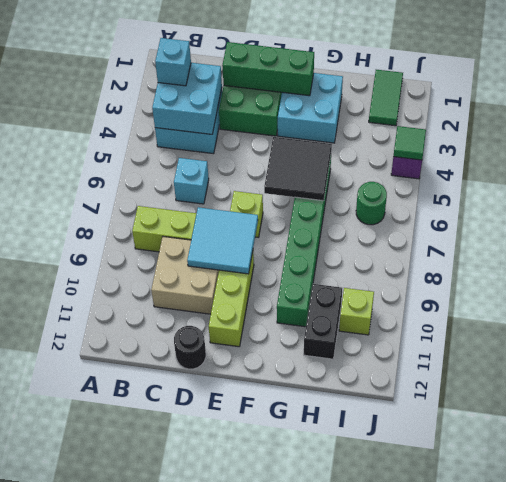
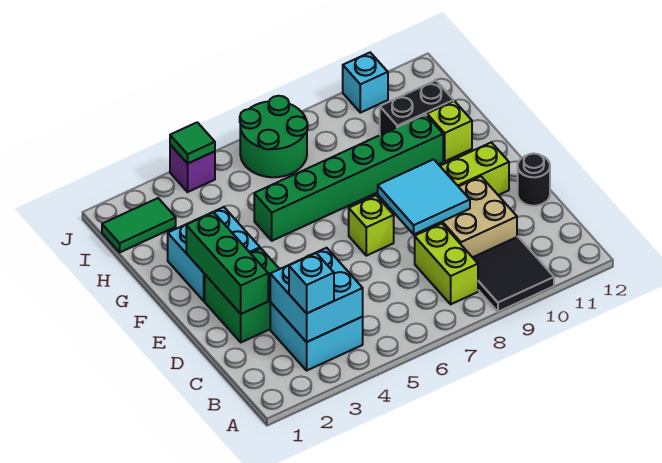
cyan 1x1 brick [174,158,209,204] -> cyan 1x1 brick moved to [343,53,388,113]
black 2x2 tile [264,137,332,201] -> black 2x2 tile moved to [473,237,554,312]
green 1x1 round brick [356,182,387,225] -> green 2x2 round brick [240,96,308,177]
lime 1x1 brick [339,288,374,335] -> lime 1x1 brick moved to [427,101,472,161]

